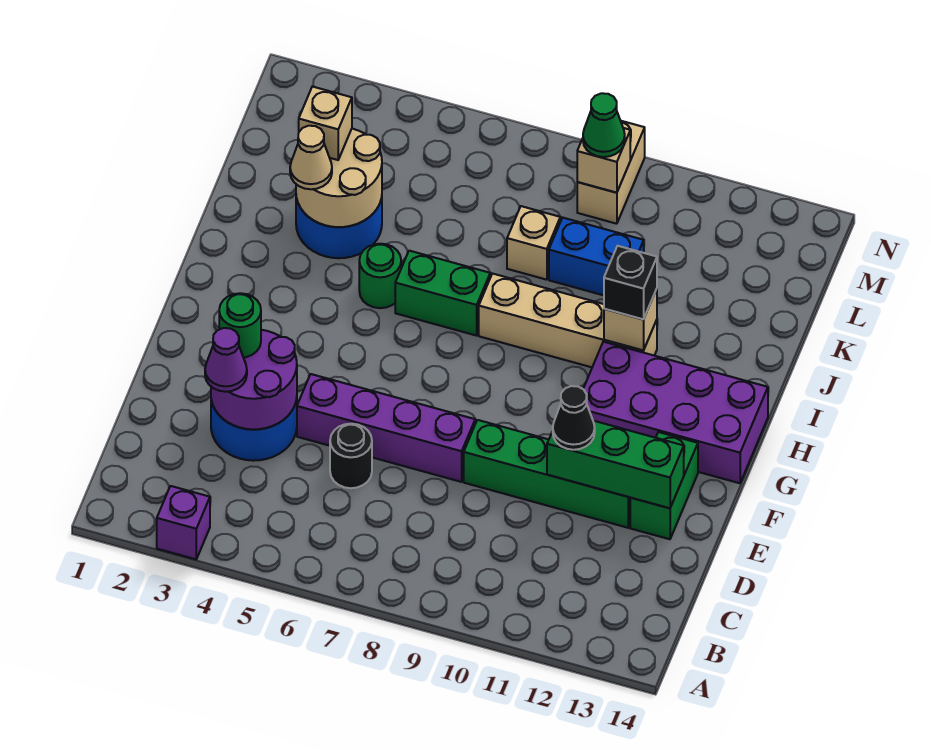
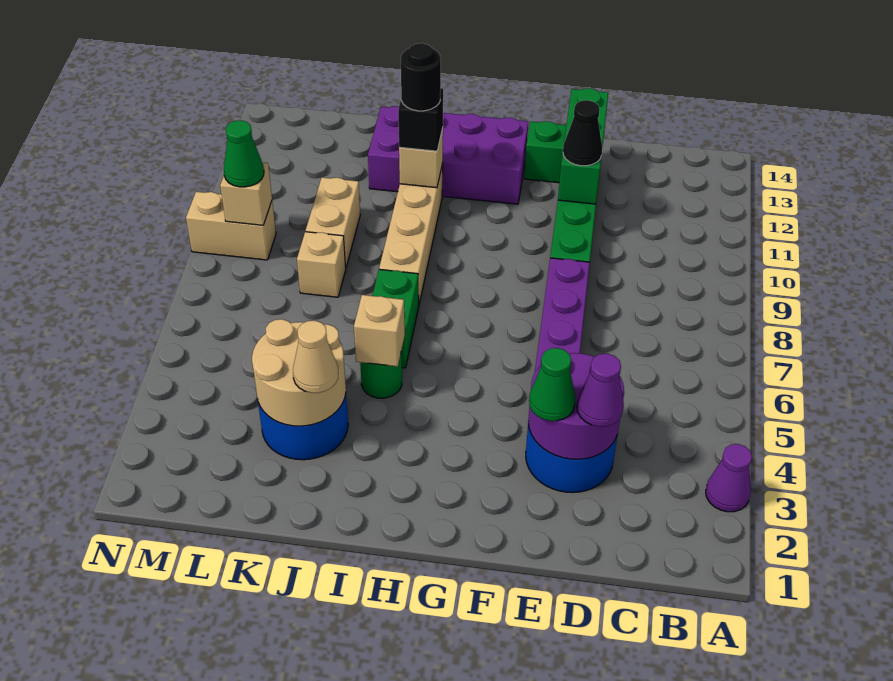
purple 1x1 brick [157,486,210,559] -> purple 1x1 cone [706,444,752,512]
black 1x1 round brick [330,424,372,488] -> black 1x1 round brick moved to [401,43,441,111]
green 1x1 round brick [219,293,261,358] -> green 1x1 cone [529,348,575,421]
purple 2x4 brick [583,342,768,483] -> purple 2x4 brick turned to [368,106,528,204]
tan 1x1 brick [299,87,352,160] -> tan 1x1 brick moved to [354,295,405,367]
blue 1x2 brick [549,218,644,295] -> tan 1x2 brick [306,177,360,268]

